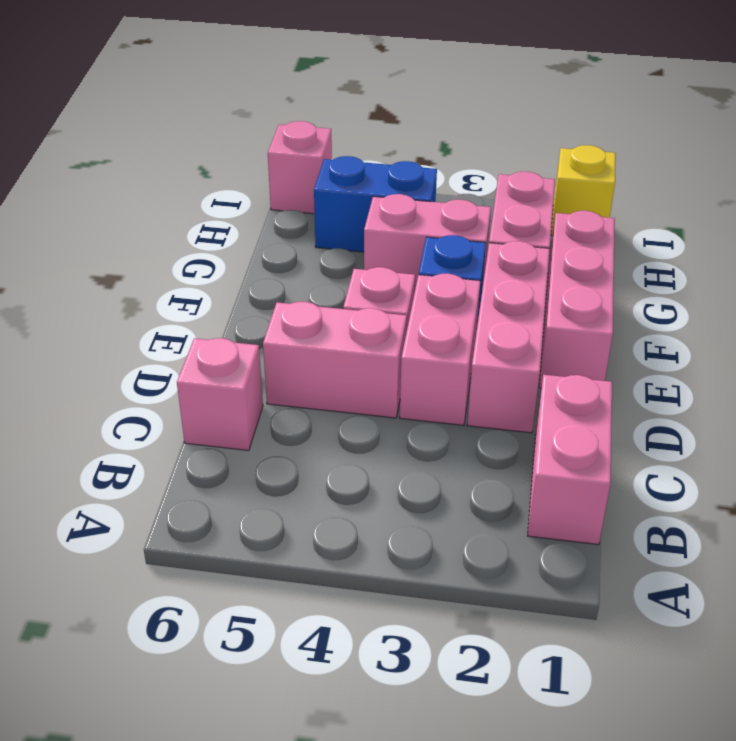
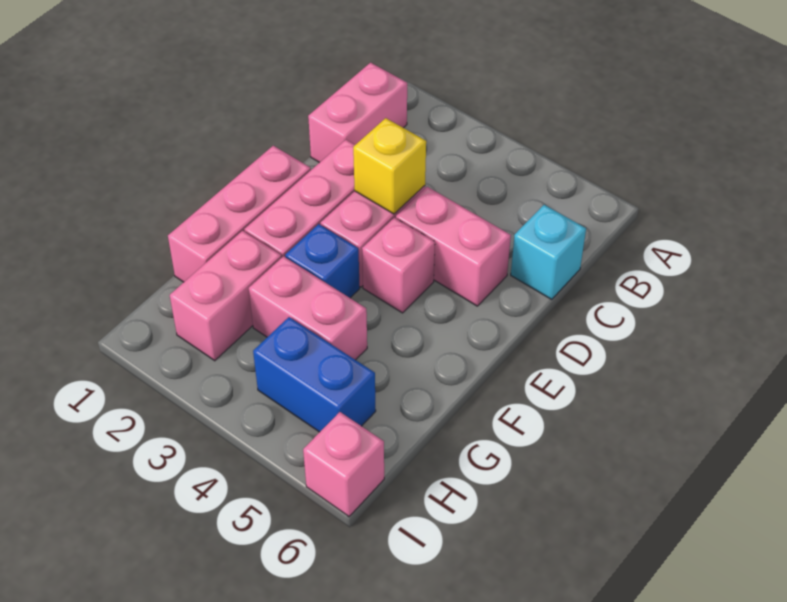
pink 1x1 brick [177,338,263,451] -> cyan 1x1 brick [511,205,586,299]
yellow 1x1 brick [551,145,616,236] -> yellow 1x1 brick moved to [353,118,426,214]

